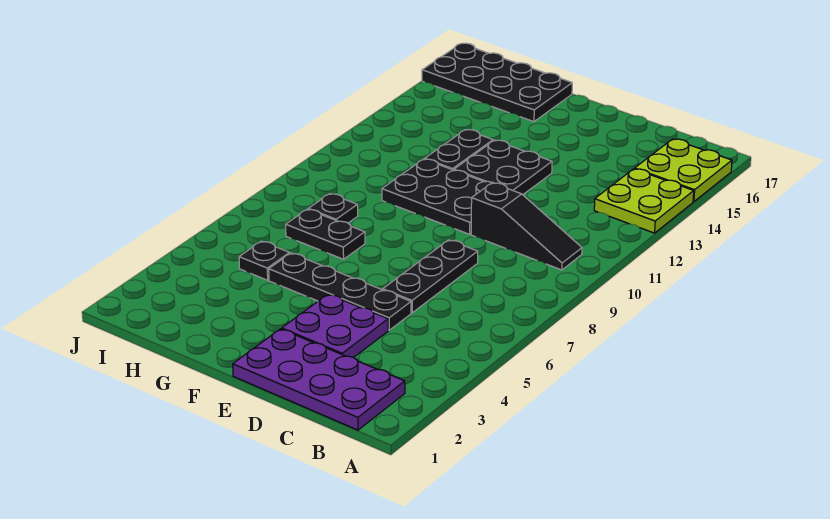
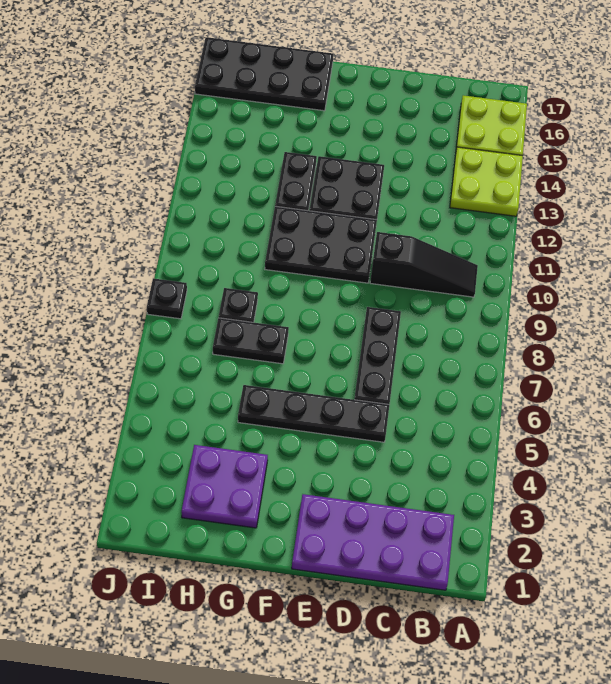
purple 2x2 plate [282,294,388,357] -> purple 2x2 plate moved to [181,445,268,528]
black 1x1 plate [239,241,290,280] -> black 1x1 plate moved to [147,278,187,319]

